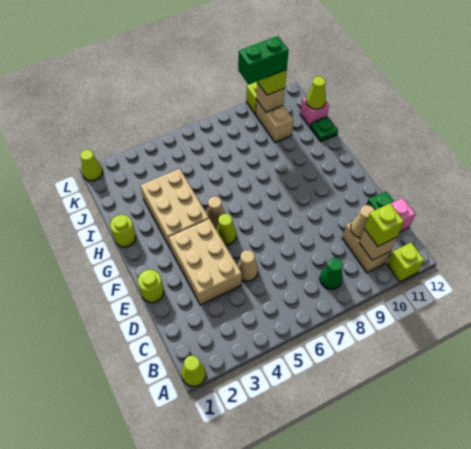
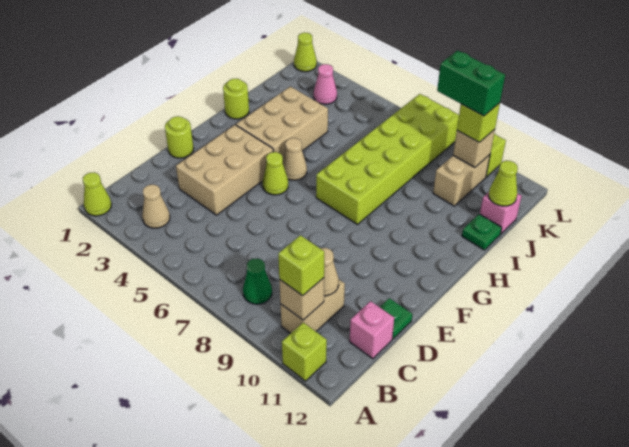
tan 1x1 cone [237,250,258,281] -> tan 1x1 cone moved to [142,185,170,228]
none -> lime 2x6 brick [316,94,459,224]
none -> pink 1x1 cone [314,64,337,104]

